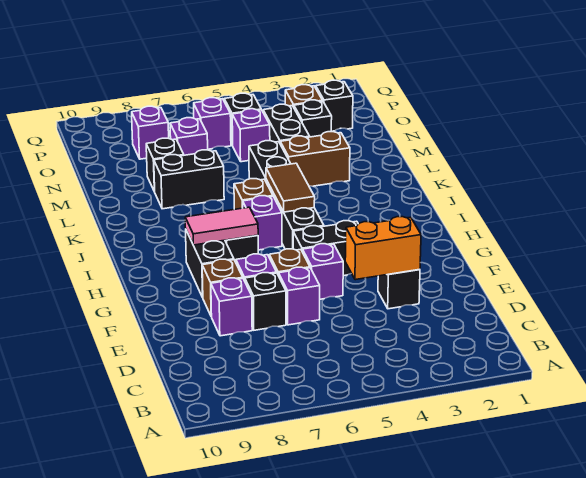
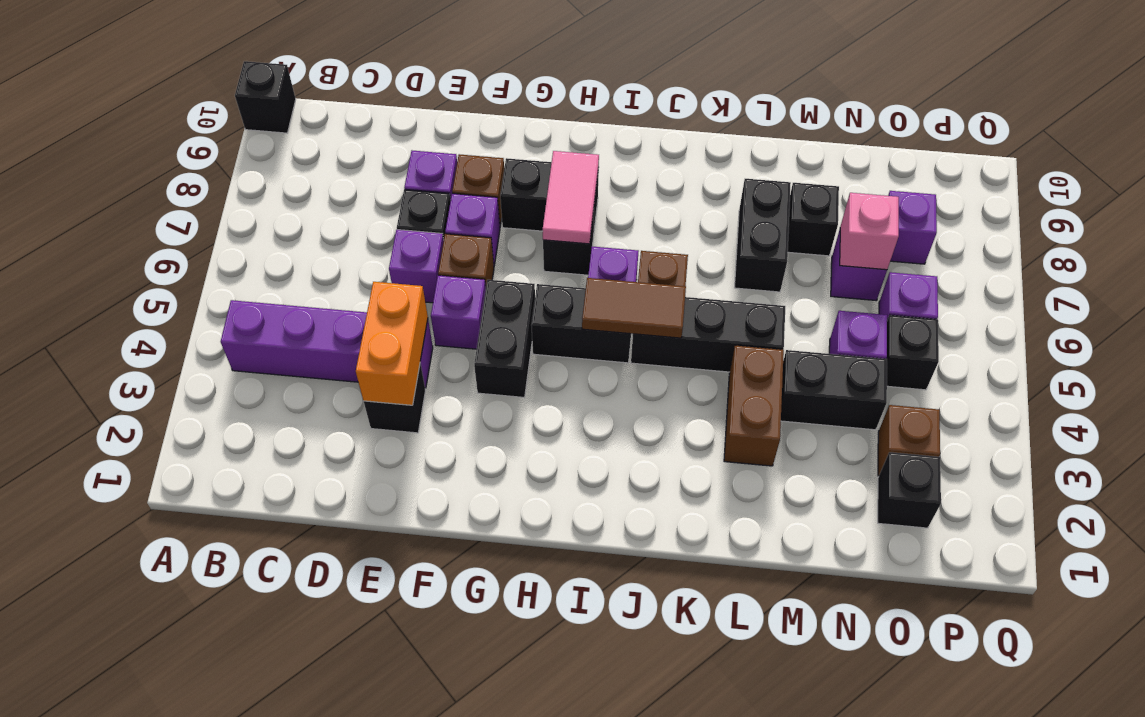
none -> purple 1x4 brick [221,300,433,388]
black 1x1 brick [294,100,332,137] -> black 1x1 brick moved to [235,61,296,133]
none -> pink 1x1 brick [840,193,899,270]

